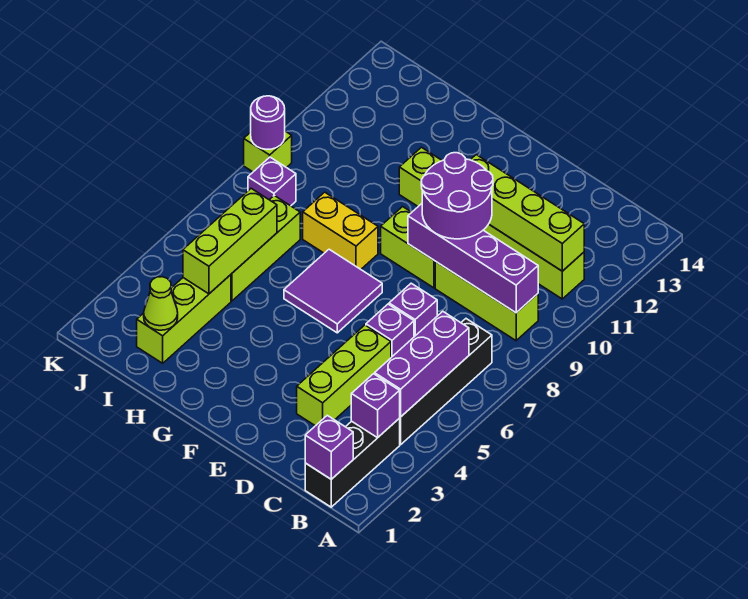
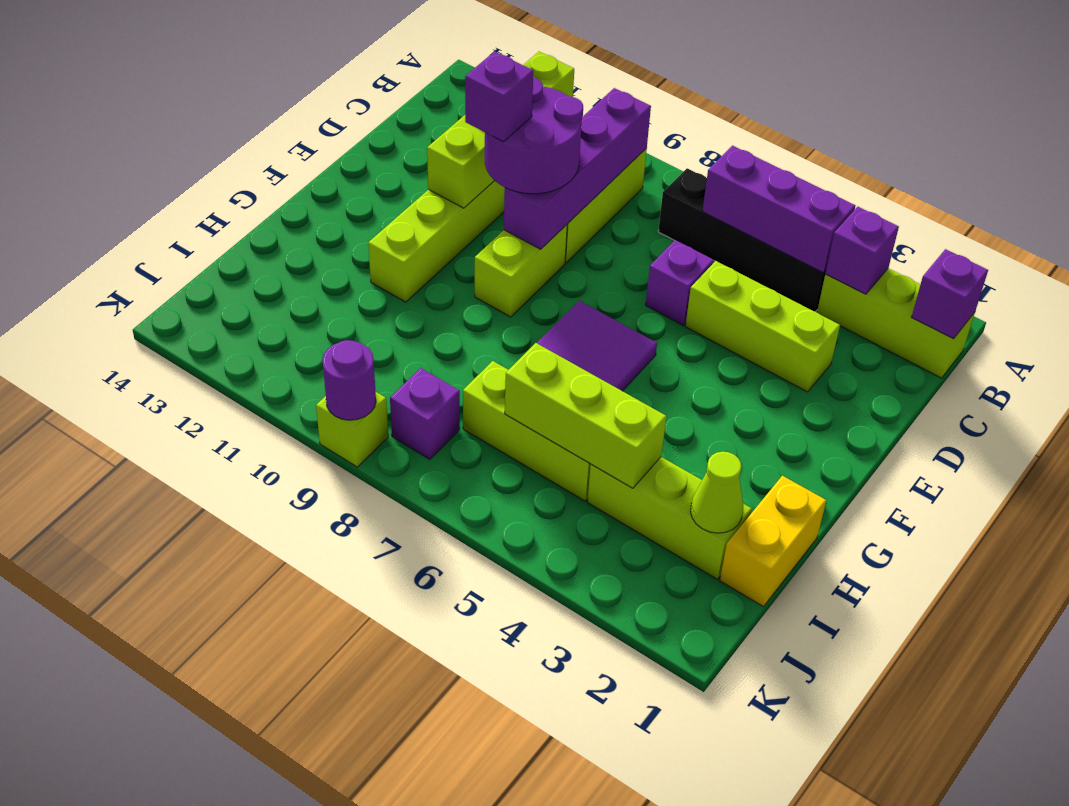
black 1x3 brick [305,419,400,507] -> lime 1x3 brick [817,268,975,378]
purple 1x1 brick [389,283,437,337] -> purple 1x1 brick moved to [465,51,533,142]
yellow 1x2 brick [303,192,378,269] -> yellow 1x2 brick moved to [720,476,826,607]

